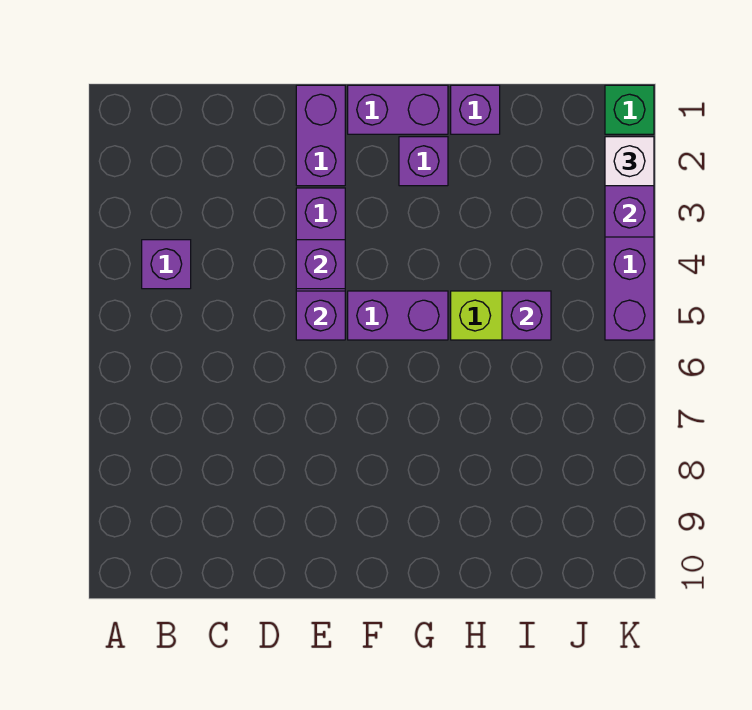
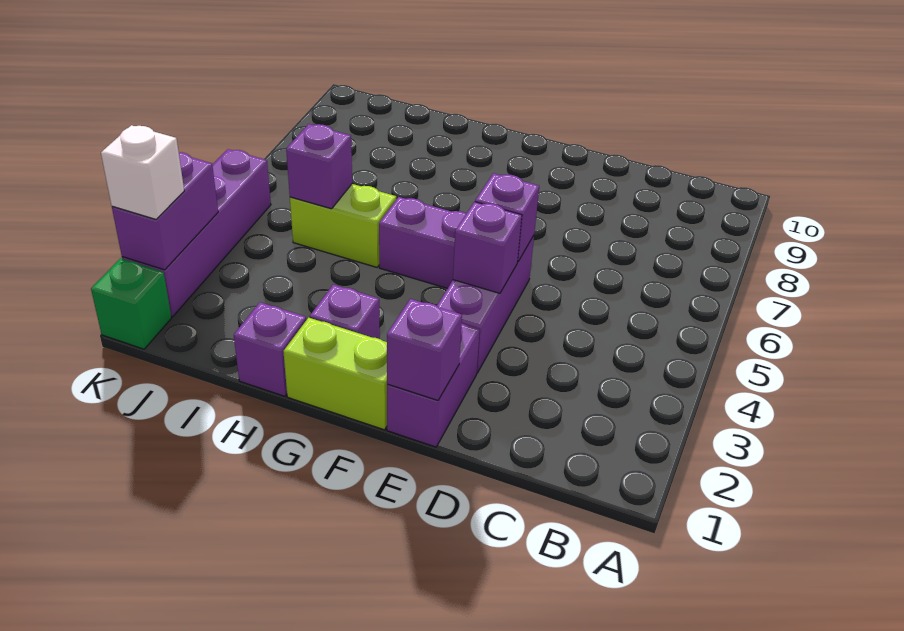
purple 1x1 brick [142,240,191,289] -> purple 1x1 brick moved to [387,299,462,400]
purple 1x2 brick [348,85,448,134] -> lime 1x2 brick [283,318,387,430]

